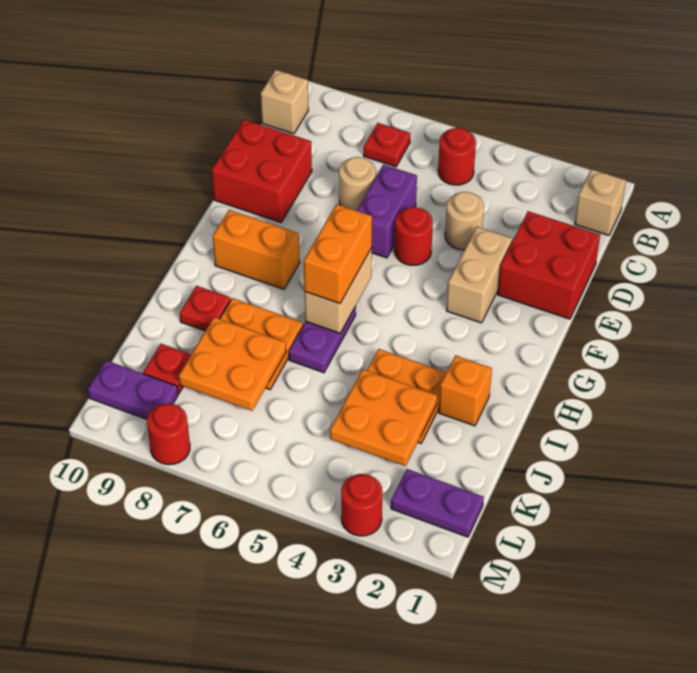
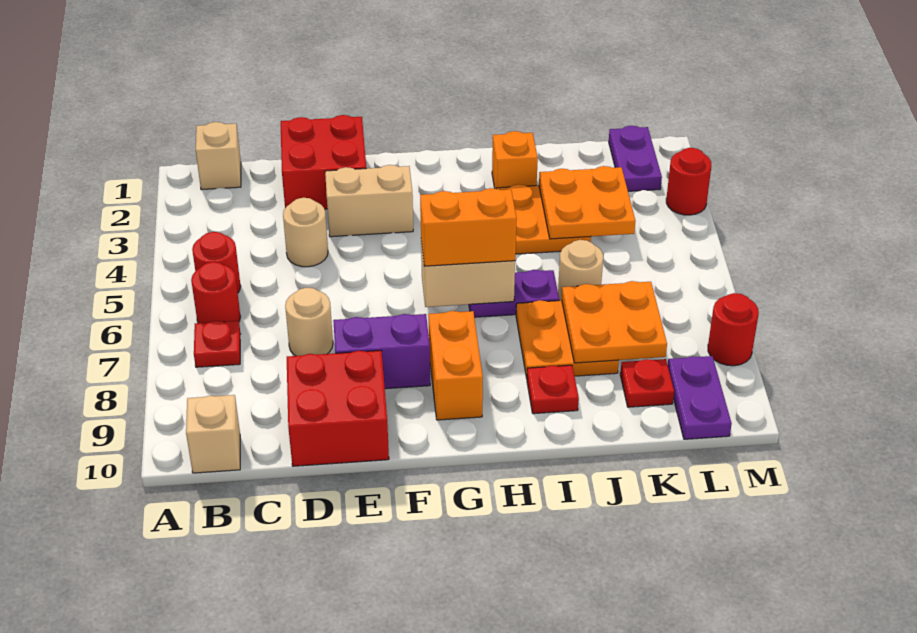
purple 1x2 brick [357,165,417,258] -> purple 1x2 brick moved to [333,314,430,389]
red 1x1 round brick [395,207,433,265] -> red 1x1 round brick moved to [191,262,240,323]
none -> tan 1x1 round brick [558,240,603,301]

